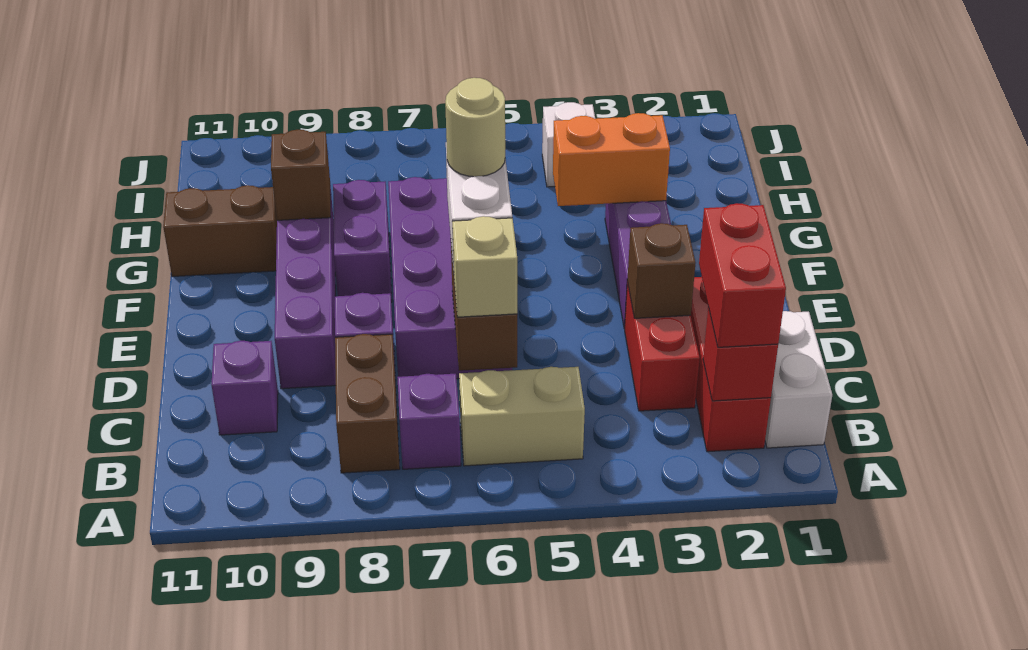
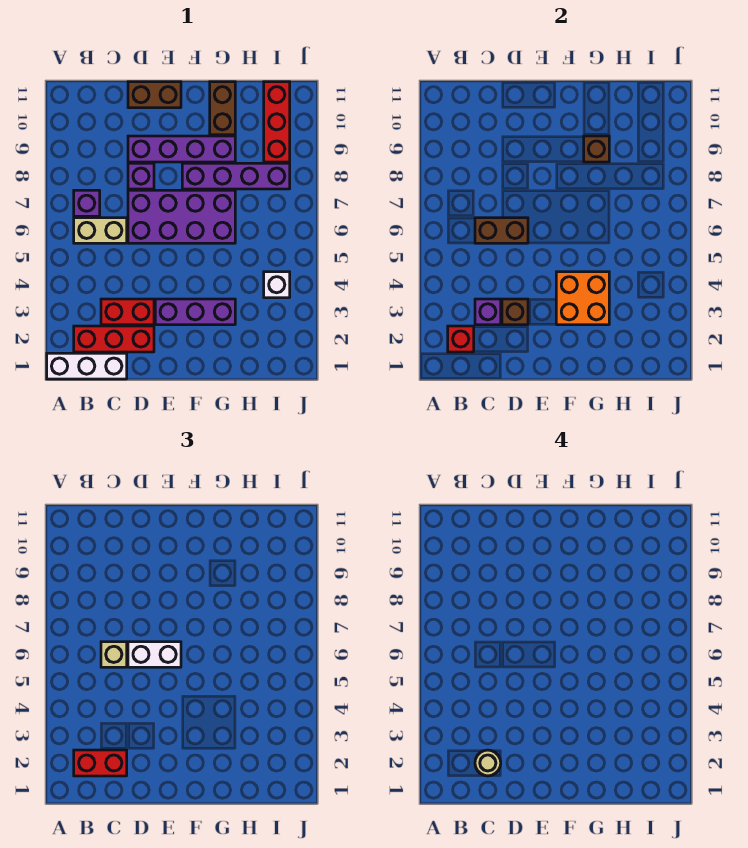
white 1x2 brick [765,311,832,448] -> white 1x3 brick [47,353,127,379]
tan 1x2 brick [459,367,585,466] -> tan 1x2 brick turned to [74,218,127,243]
brown 1x2 brick [335,334,400,473] -> brown 1x2 brick moved to [128,82,181,108]
purple 1x1 brick [211,341,278,435] -> purple 1x1 brick moved to [475,299,501,325]
tan 1x1 round brick [445,78,505,177] -> tan 1x1 round brick moved to [475,750,501,776]
purple 1x2 brick [333,180,392,302] -> purple 1x4 brick [182,163,290,189]
orange 1x2 brick [553,113,670,206] -> orange 2x2 brick [556,272,609,325]
none -> red 1x3 brick [264,82,290,162]

